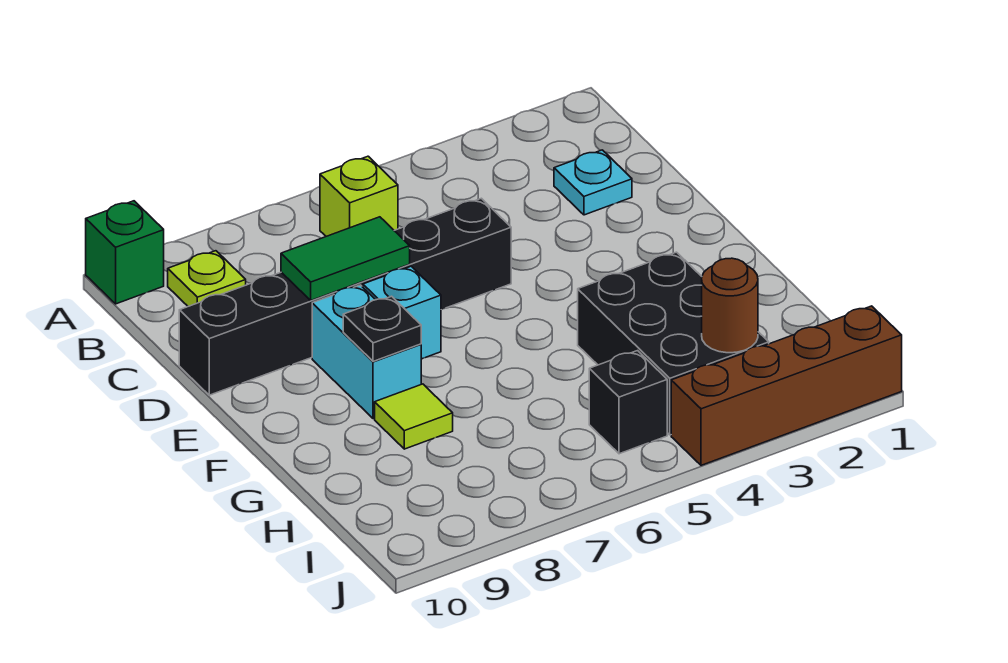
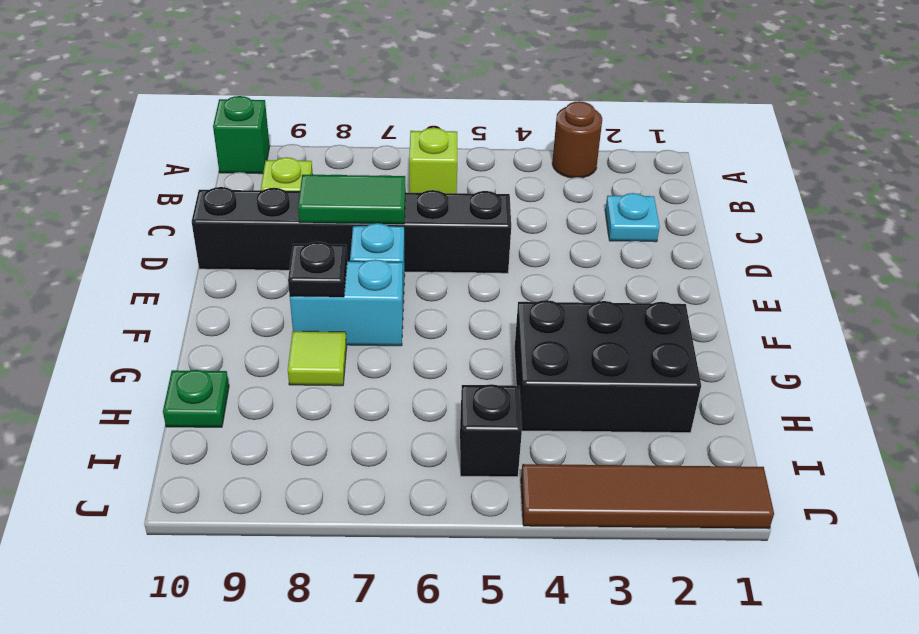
cyan 1x2 brick [312,285,421,419] -> cyan 1x2 brick turned to [290,259,403,346]
black 2x3 brick [578,252,769,435] -> black 2x3 brick turned to [515,300,701,433]
none -> green 1x1 plate [163,370,229,427]
brown 1x1 round brick [702,258,758,353] -> brown 1x1 round brick moved to [552,101,602,178]
brown 1x4 brick [671,306,902,465] -> brown 1x4 tile [521,464,774,529]

